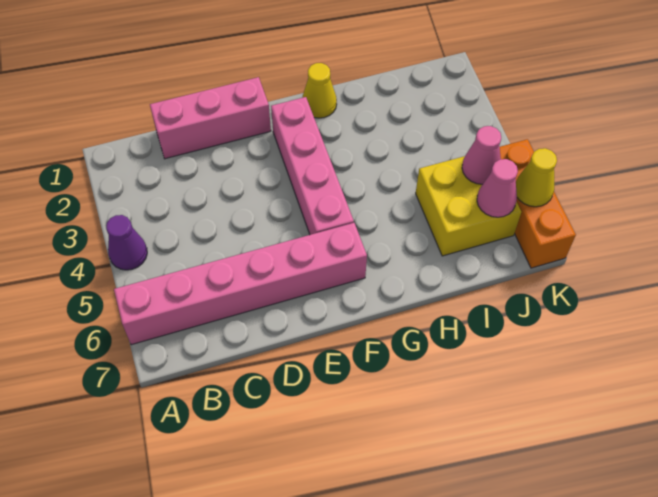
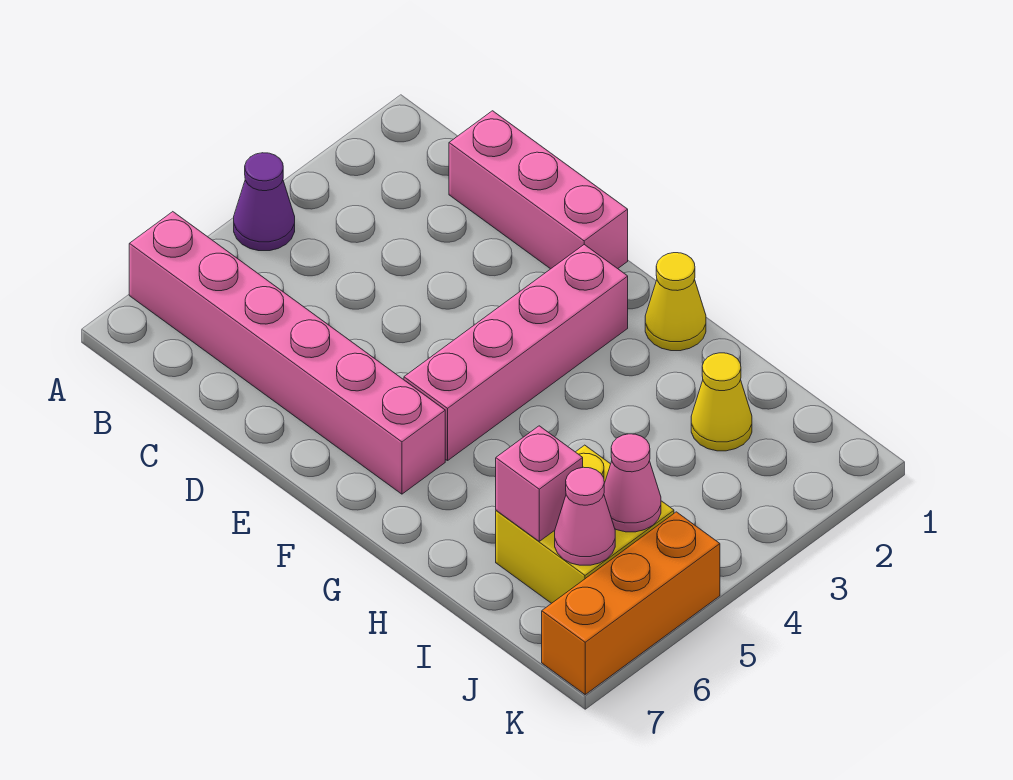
none -> pink 1x1 brick [496,426,583,541]
yellow 1x1 cone [516,148,557,207] -> yellow 1x1 cone moved to [691,353,752,451]

